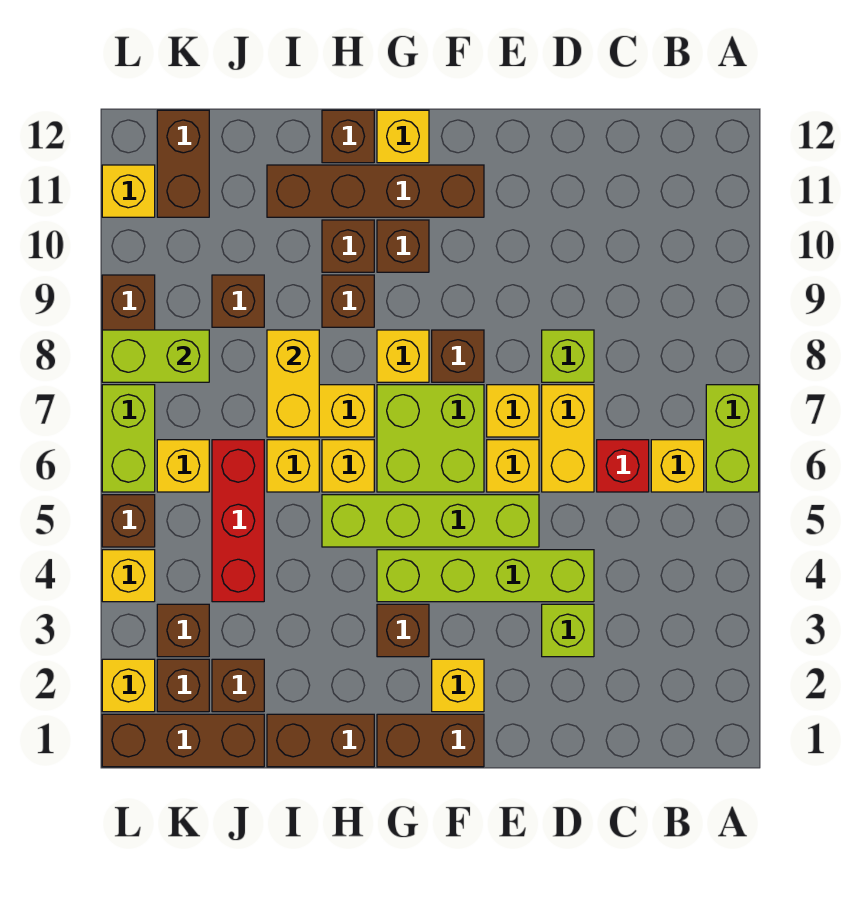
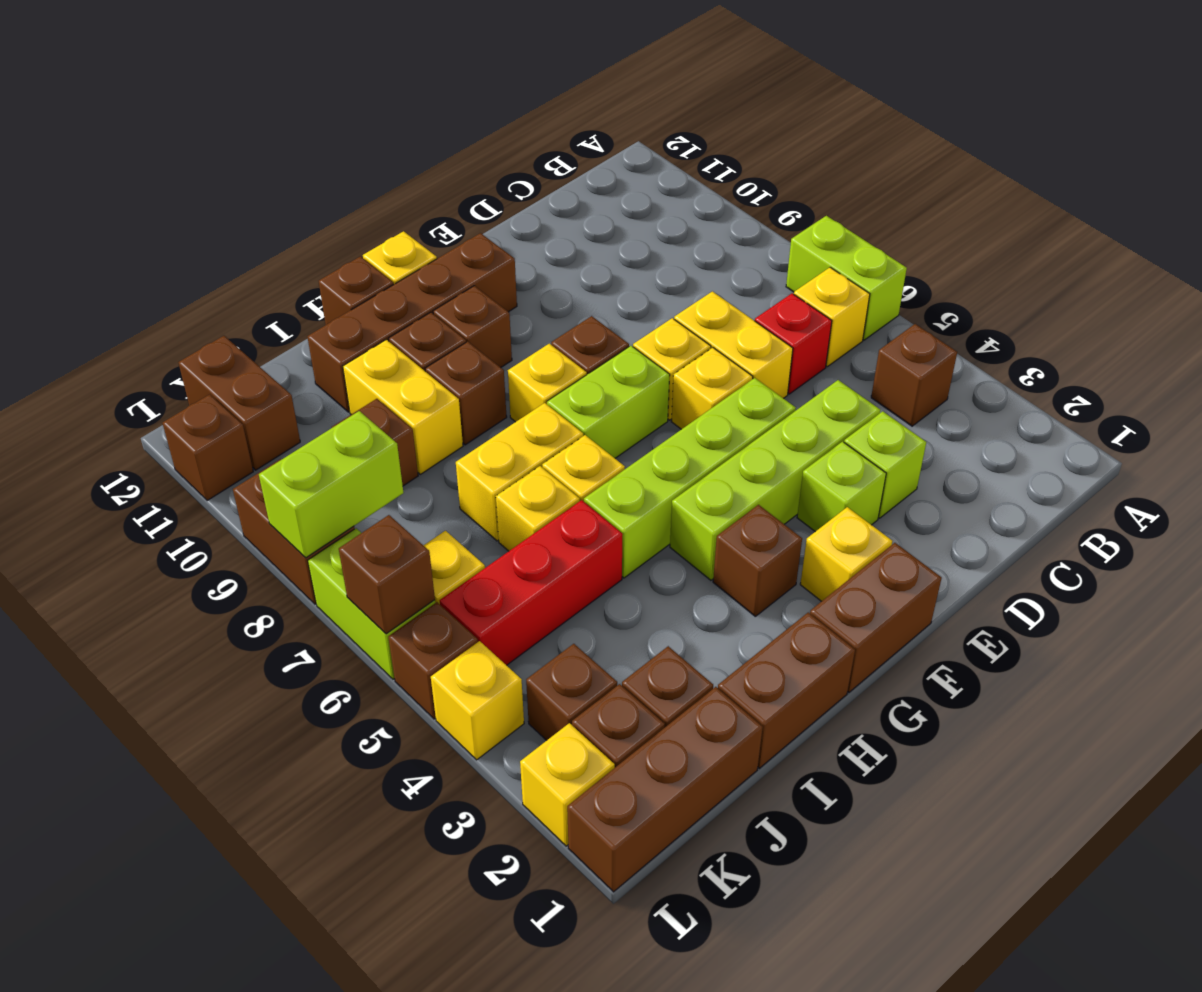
none -> brown 1x1 brick [871,324,957,426]
lime 1x1 brick [542,330,594,382] -> lime 1x1 brick moved to [797,442,886,532]
lime 2x2 brick [377,385,484,492] -> lime 1x2 brick [547,346,670,458]
yellow 1x2 brick [267,330,319,437] -> yellow 1x2 brick moved to [343,340,463,474]
red 1x3 brick [212,440,264,602] -> red 1x3 brick turned to [440,500,623,665]
none -> brown 1x1 brick [339,515,435,634]
yellow 1x1 brick [102,165,155,217] -> brown 1x1 brick [163,394,253,501]

